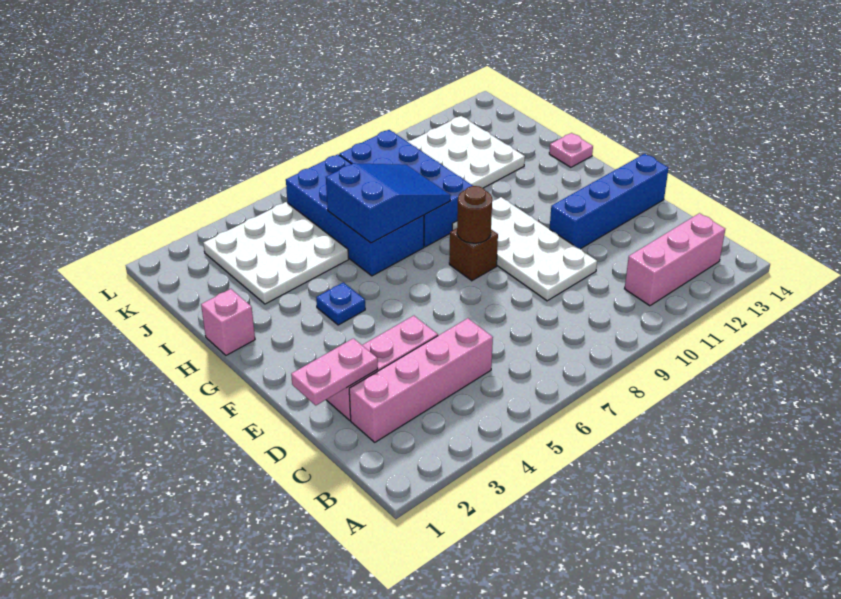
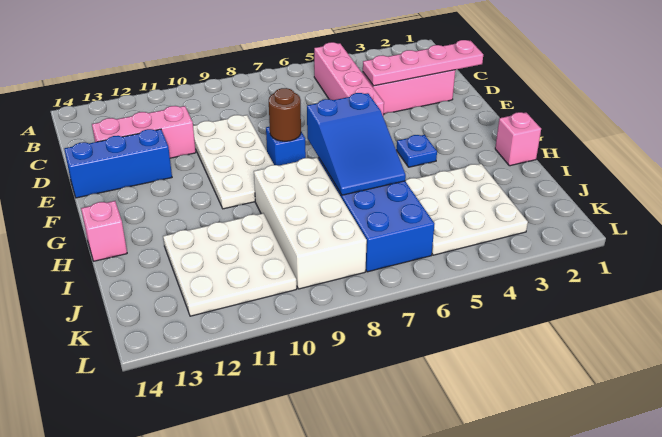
pink 1x3 brick [625,213,725,306] -> pink 1x3 brick moved to [92,106,196,158]
pink 1x4 brick [349,318,493,442] -> pink 1x4 brick turned to [314,42,384,115]
pink 1x2 plate [291,338,378,405] -> pink 1x4 plate [363,40,483,86]
blue 1x4 brick [550,154,669,249] -> blue 1x3 brick [64,129,172,198]
brown 1x1 brick [449,228,498,281] -> blue 1x1 brick [266,127,306,166]
blue 2x3 slope [326,163,451,243] -> blue 2x3 slope turned to [307,93,406,195]
blue 2x4 brick [339,130,473,247] -> white 2x4 brick [254,157,367,289]
pink 1x1 plate [549,133,593,167] -> pink 1x1 brick [81,201,127,261]

